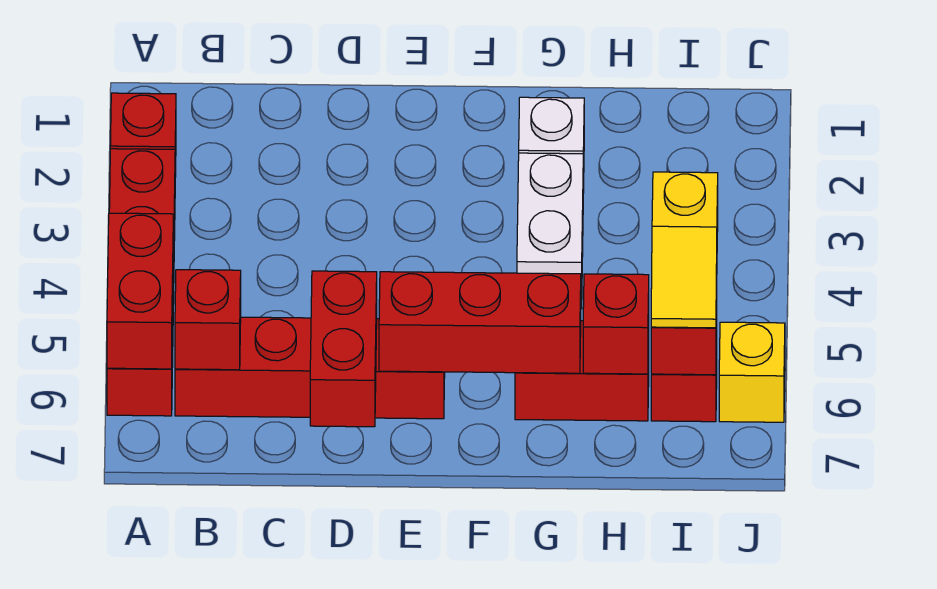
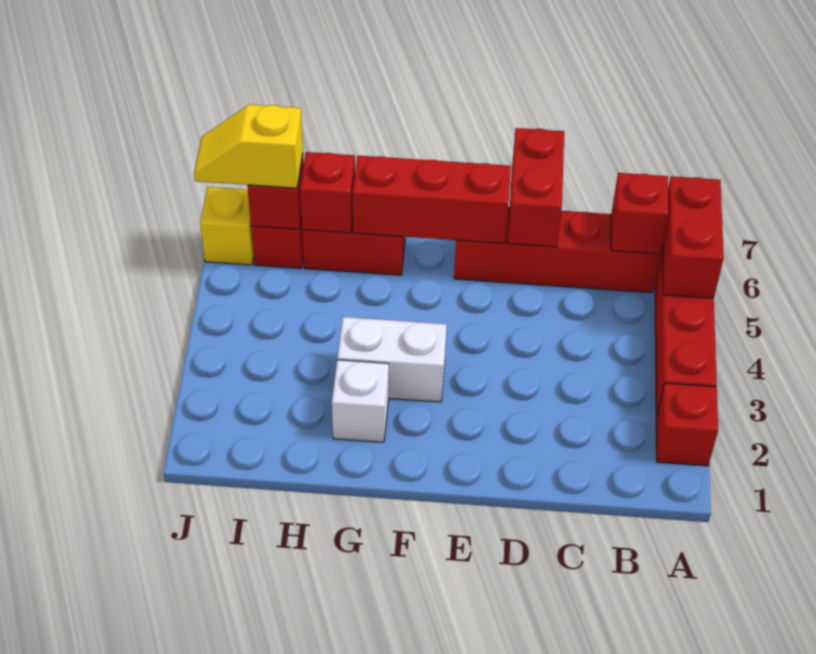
white 1x2 brick [517,153,583,309] -> white 1x2 brick turned to [337,317,447,402]
yellow 1x2 slope [651,172,718,328] -> yellow 1x2 slope turned to [194,104,303,188]

